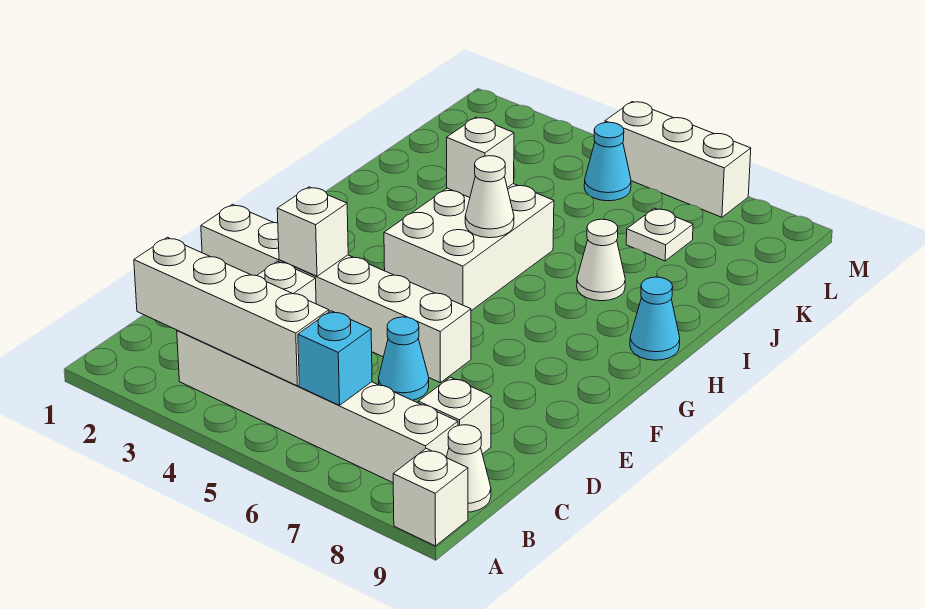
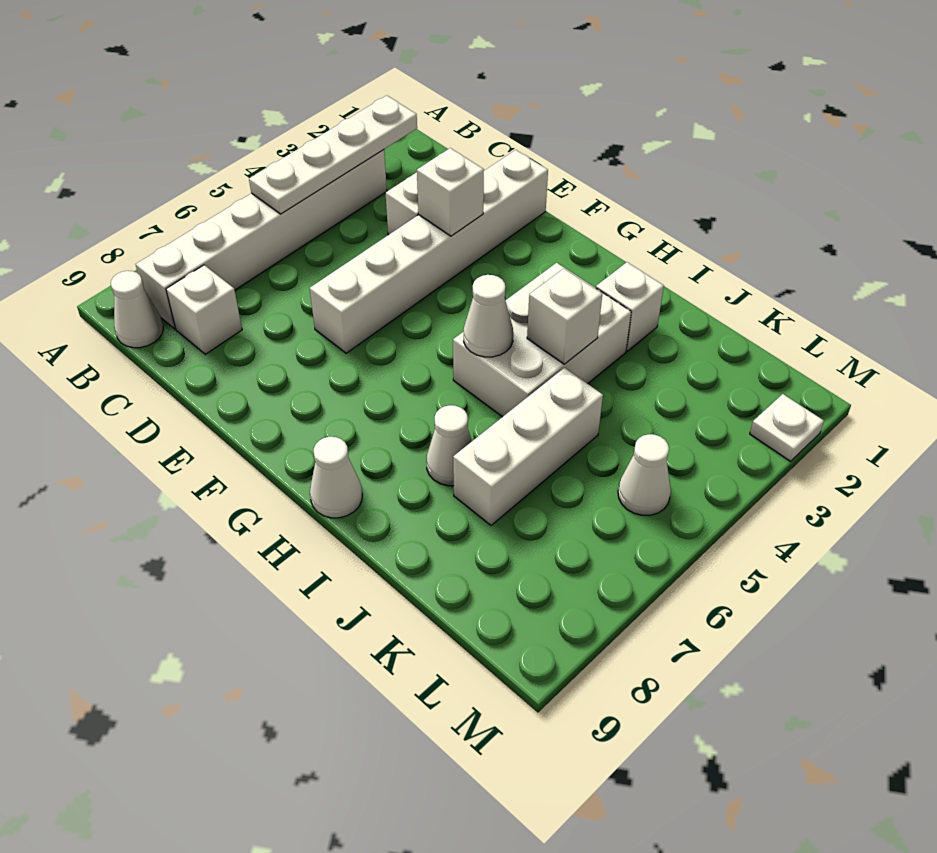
white 1x1 brick [393,448,468,546] -> white 1x1 brick moved to [596,262,664,351]
white 1x4 brick [134,237,329,386] -> white 1x4 plate [249,96,417,214]
cyan 1x1 brick [298,311,372,405] -> none
cyan 1x1 cone [379,317,429,400] -> none
white 2x3 brick [384,184,554,311] -> white 2x3 brick turned to [453,263,631,417]
cyan 1x1 cone [630,277,680,360] -> white 1x1 cone [310,437,362,518]
white 1x1 plate [626,208,693,261] -> white 1x1 plate moved to [750,394,824,461]
cyan 1x1 cone [584,122,631,201] -> white 1x1 cone [618,434,671,515]
white 1x3 brick [605,102,751,217] -> white 1x3 brick moved to [453,368,603,525]

